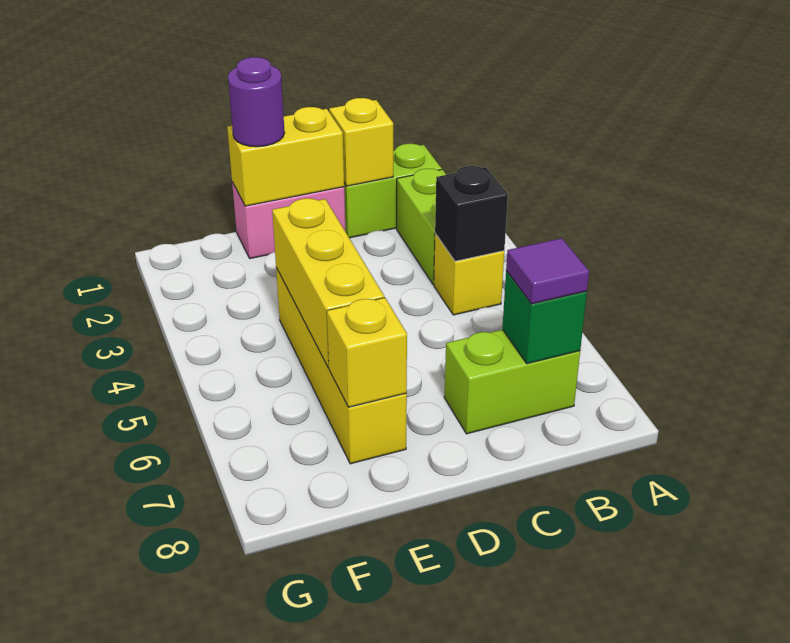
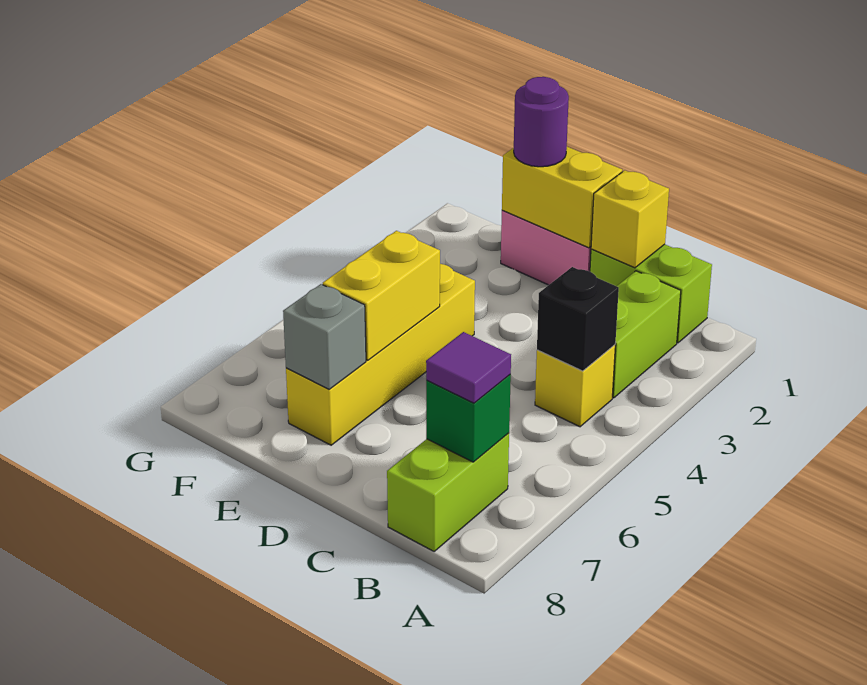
lime 1x2 brick [444,330,580,434] -> lime 1x2 brick turned to [387,433,509,551]
yellow 1x3 brick [272,198,384,368] -> yellow 1x2 brick [323,231,440,360]
yellow 1x1 brick [327,298,407,407] -> grey 1x1 brick [283,284,366,389]

